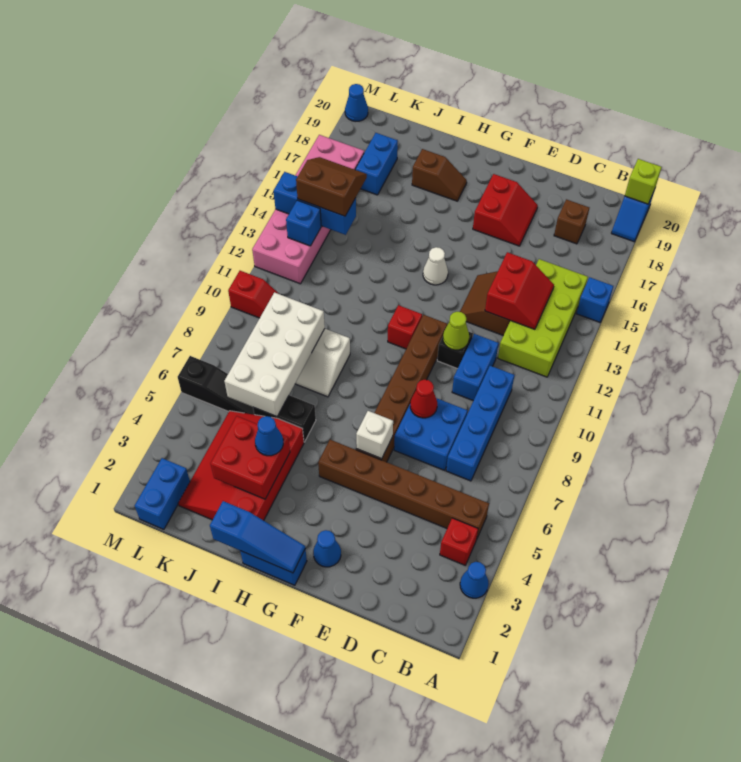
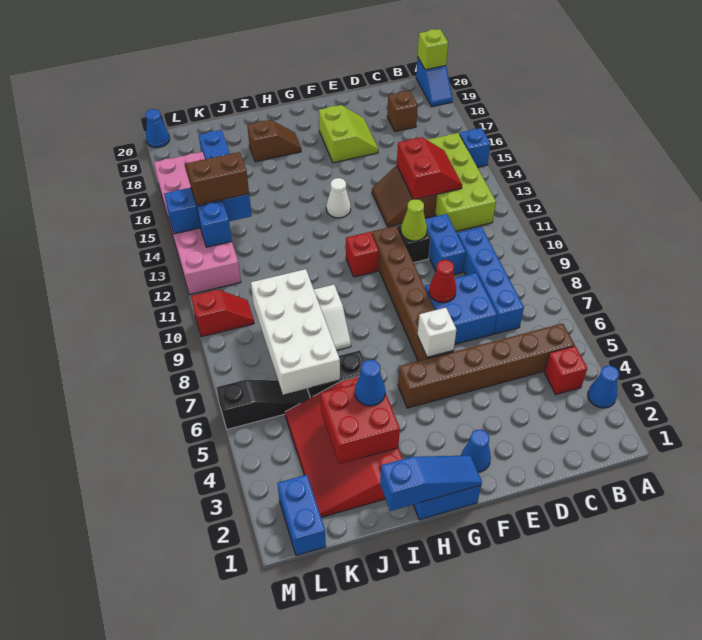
red 2x2 slope [473,174,538,246] -> lime 2x2 slope [319,105,379,163]

